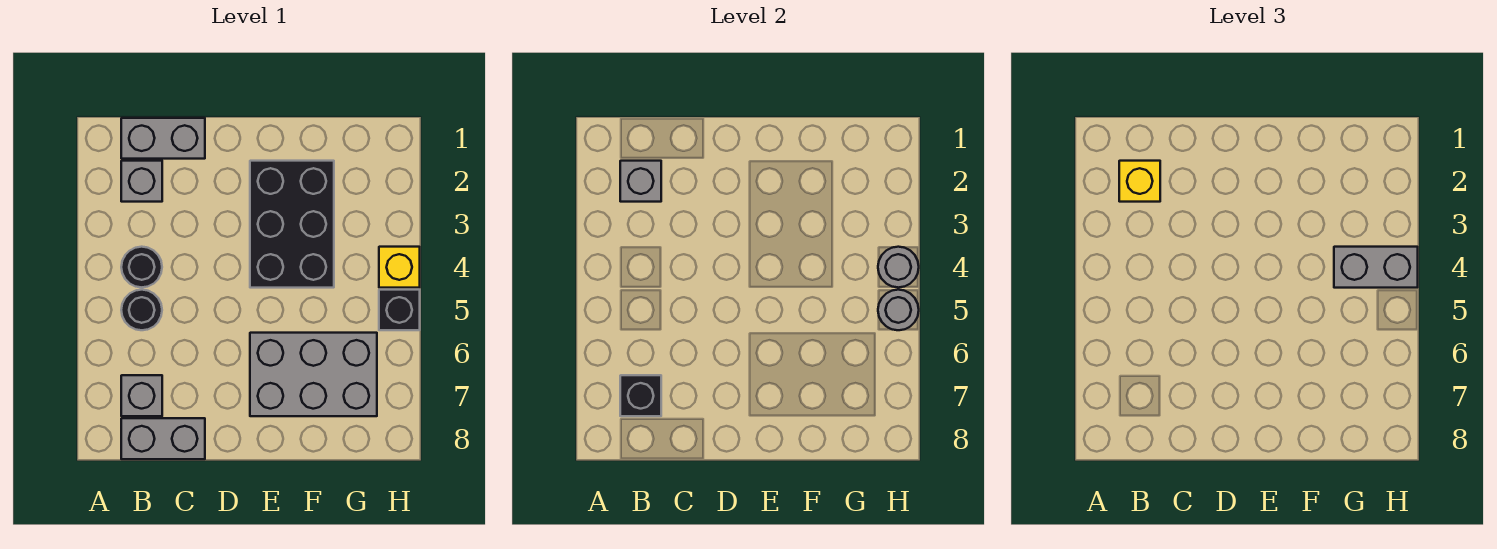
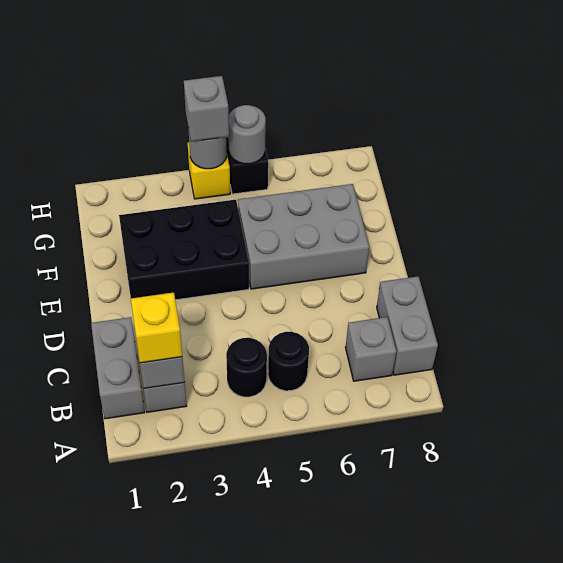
black 1x1 brick [620,375,661,416] -> none
grey 2x3 brick [250,333,377,416] -> grey 2x3 brick turned to [238,184,369,289]
grey 1x2 brick [1334,247,1418,288] -> grey 1x1 brick [184,76,229,142]

